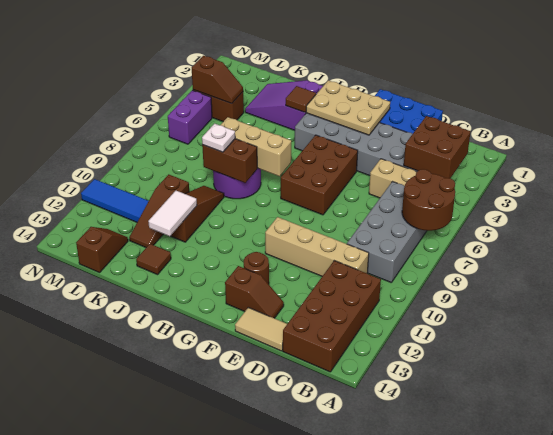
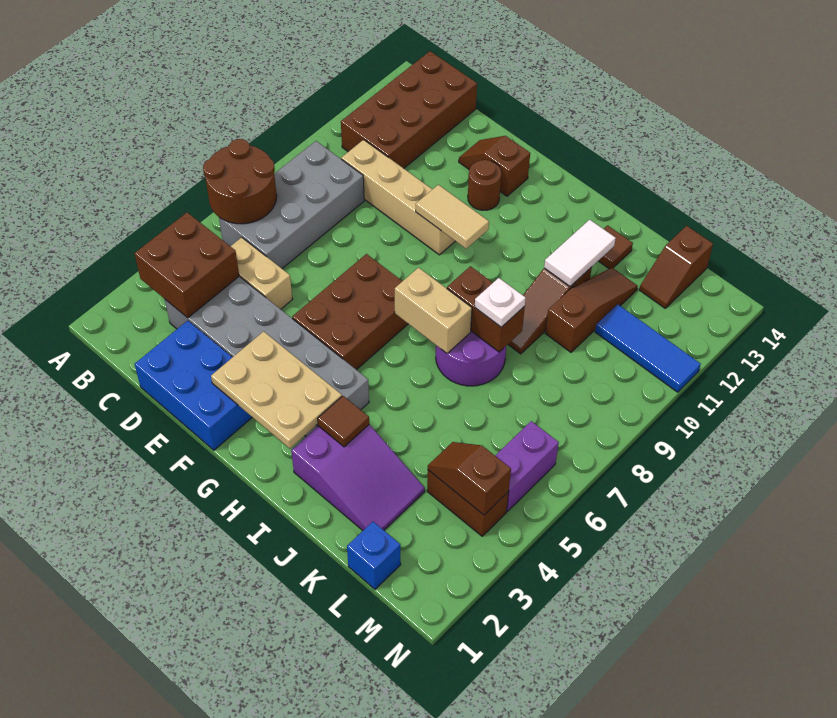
tan 1x2 tile [235,307,287,351] -> tan 1x2 tile moved to [416,185,489,249]
tan 1x3 brick [221,117,291,176] -> tan 1x2 brick [395,268,472,353]
none -> blue 1x1 brick [347,522,401,589]

